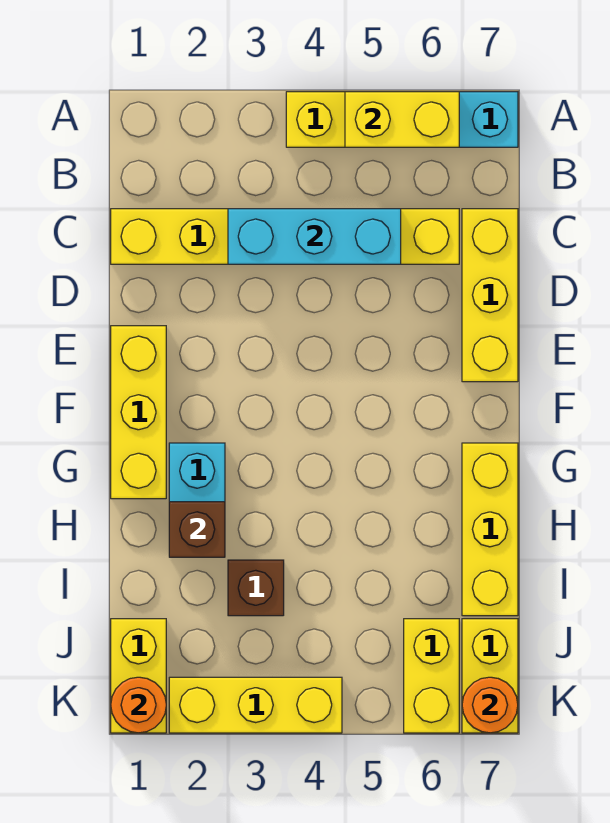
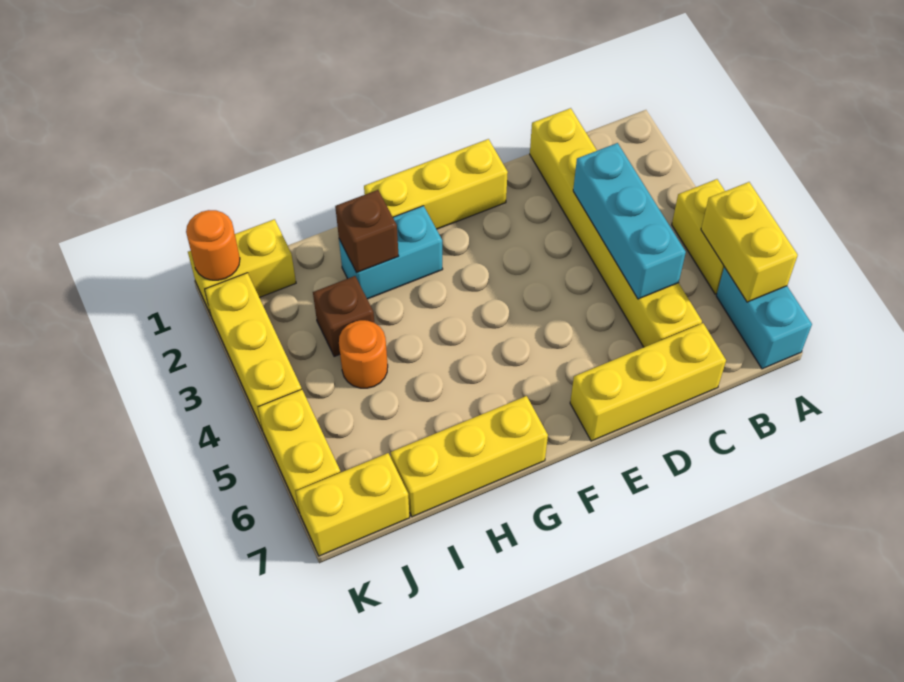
yellow 1x2 brick [404,619,459,733] -> yellow 1x2 brick turned to [258,389,340,513]
orange 1x1 round brick [462,677,518,733] -> orange 1x1 round brick moved to [339,320,388,388]

